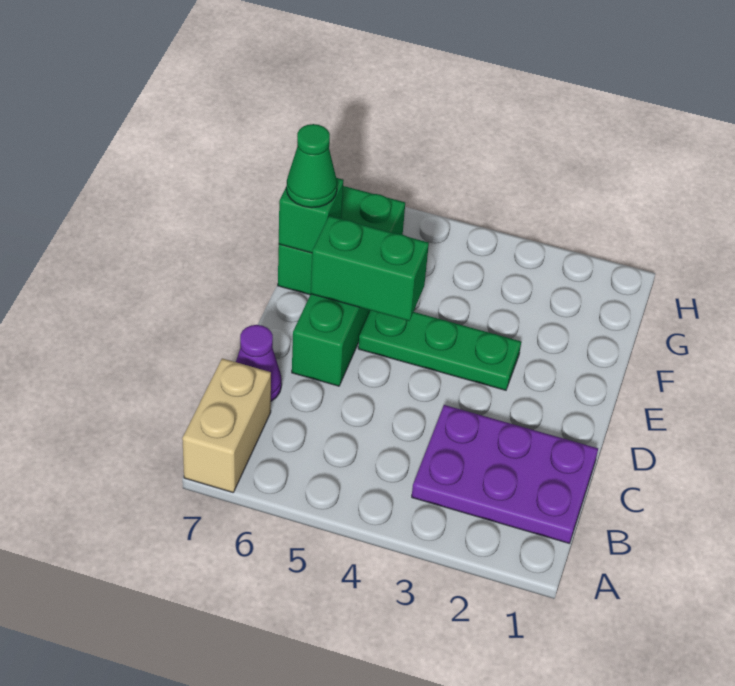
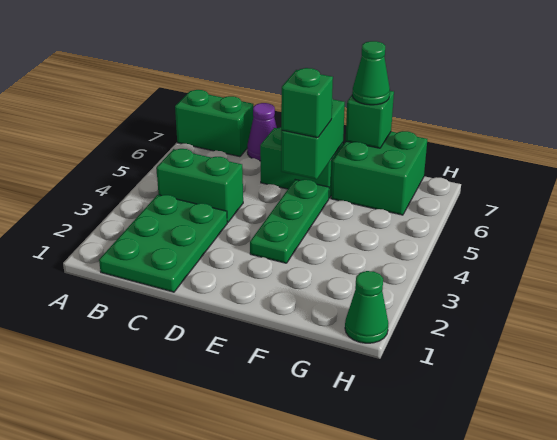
tan 1x2 brick [182,358,271,492] -> green 1x2 brick [175,90,253,157]
purple 2x3 plate [412,405,598,543] -> green 2x3 plate [99,195,227,292]
none -> green 1x2 brick [156,149,243,223]
none -> green 1x1 brick [281,68,333,138]
none -> green 1x1 cone [345,271,388,343]

